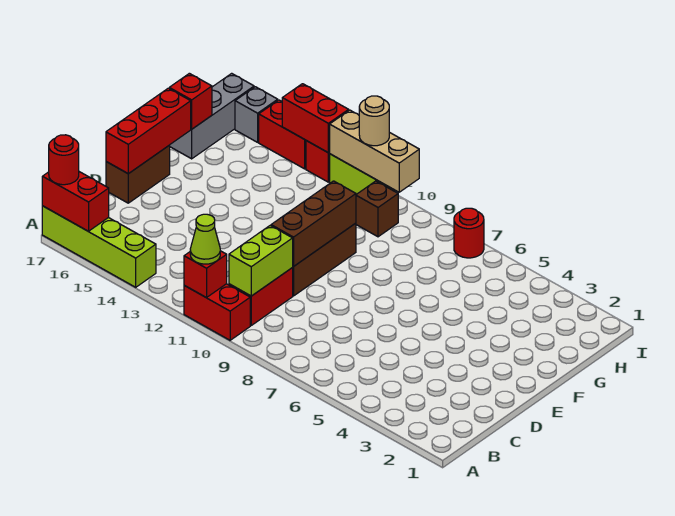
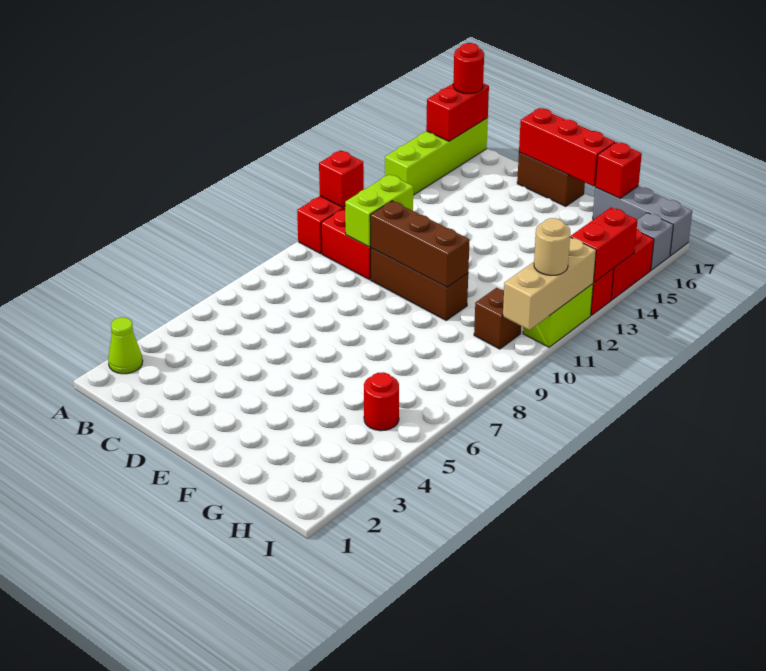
lime 1x1 cone [190,214,220,264] -> lime 1x1 cone moved to [108,317,143,374]
lime 1x2 brick [229,226,293,296] -> lime 1x2 brick turned to [345,174,413,247]
red 1x1 round brick [454,208,484,258] -> red 1x1 round brick moved to [364,372,399,431]

